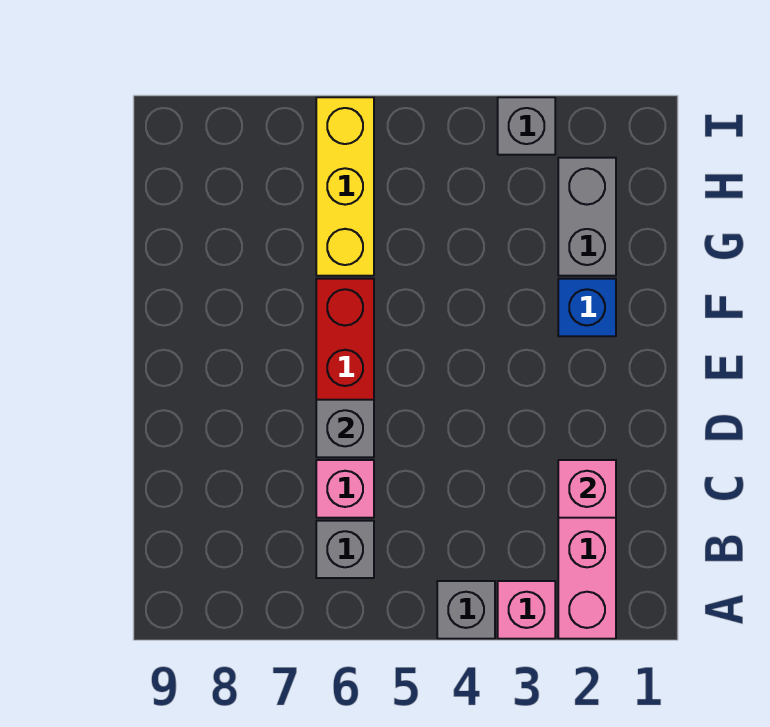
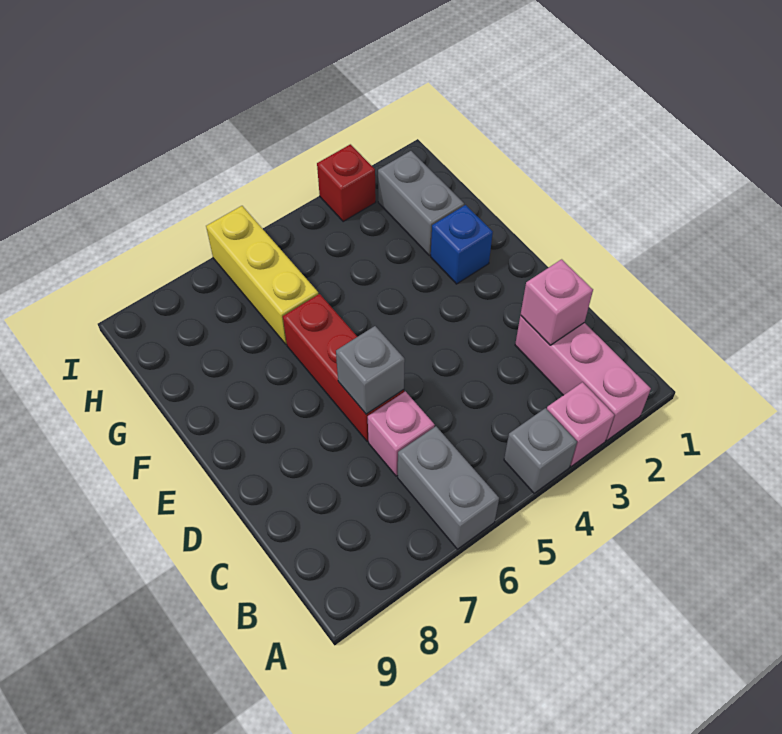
grey 1x1 brick [316,521,374,578] -> grey 1x2 brick [398,426,499,549]
grey 1x1 brick [498,97,555,155] -> red 1x1 brick [317,144,376,222]

